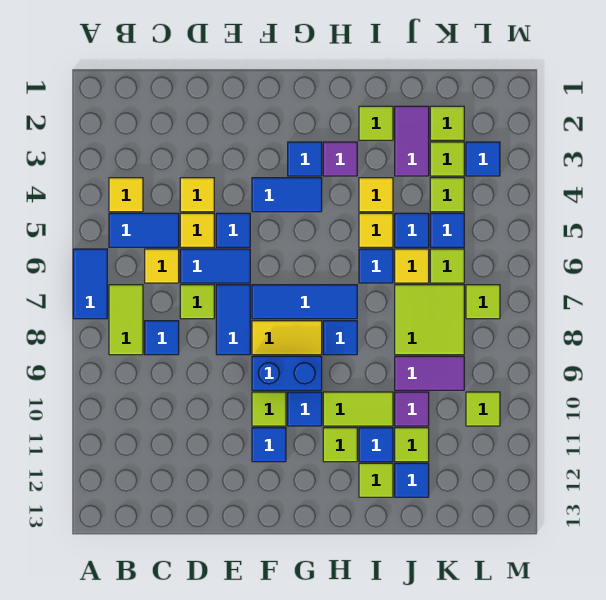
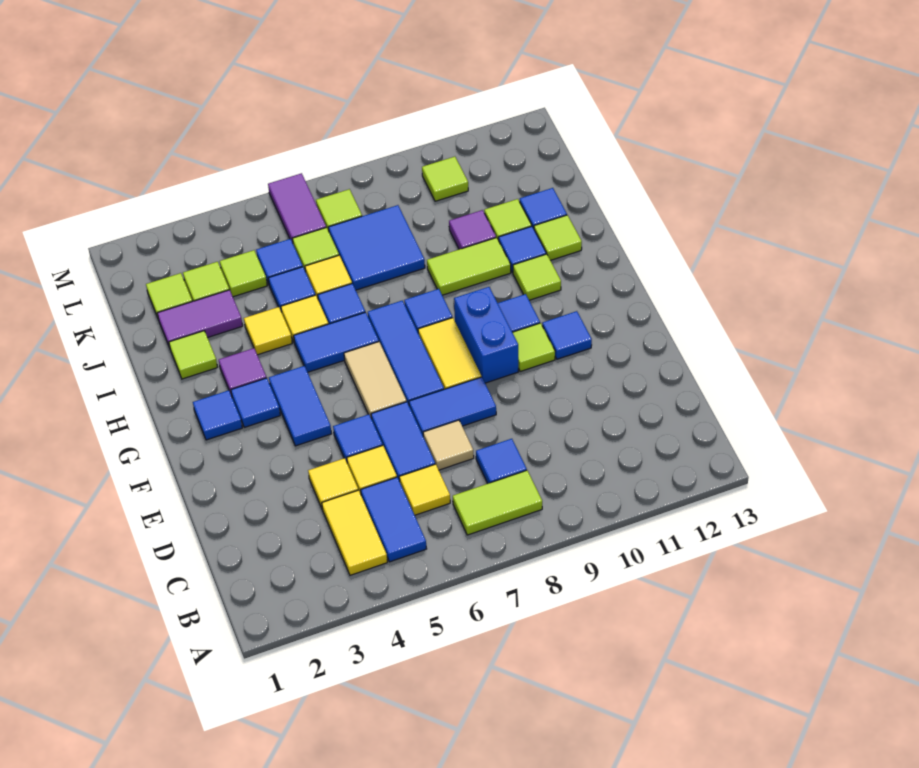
blue 1x2 tile [73,249,107,319] -> blue 1x2 tile moved to [294,312,379,372]
yellow 1x1 tile [109,178,143,212] -> yellow 1x2 tile [322,490,387,575]
lime 1x1 tile [180,285,214,319] -> tan 1x1 tile [423,420,474,470]
none -> tan 1x2 tile [344,342,407,419]
lime 1x2 tile [323,392,393,426] -> lime 1x2 tile turned to [427,238,511,295]
lime 2x2 tile [395,285,464,355] -> blue 2x2 tile [329,205,425,290]
purple 1x2 tile [395,356,464,390] -> purple 1x2 tile moved to [268,173,326,243]
blue 1x1 tile [466,142,500,176] -> blue 1x1 tile moved to [193,390,242,440]

